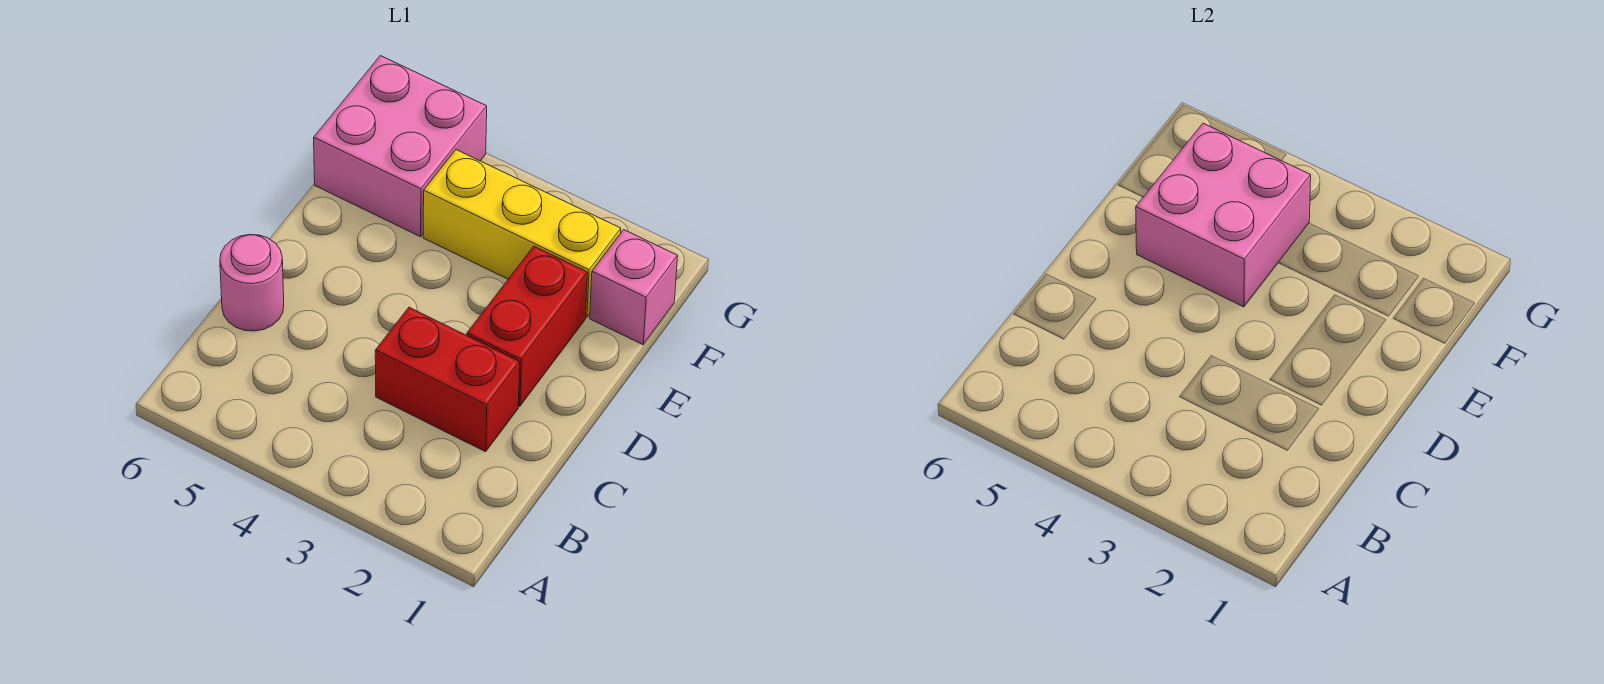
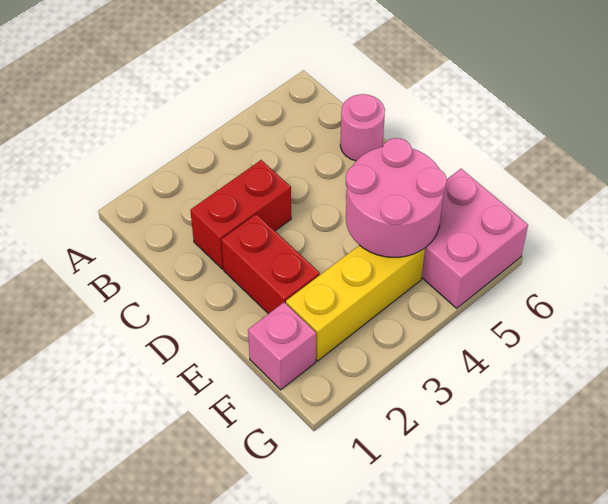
pink 2x2 brick [1136,123,1311,307] -> pink 2x2 round brick [346,138,447,257]

